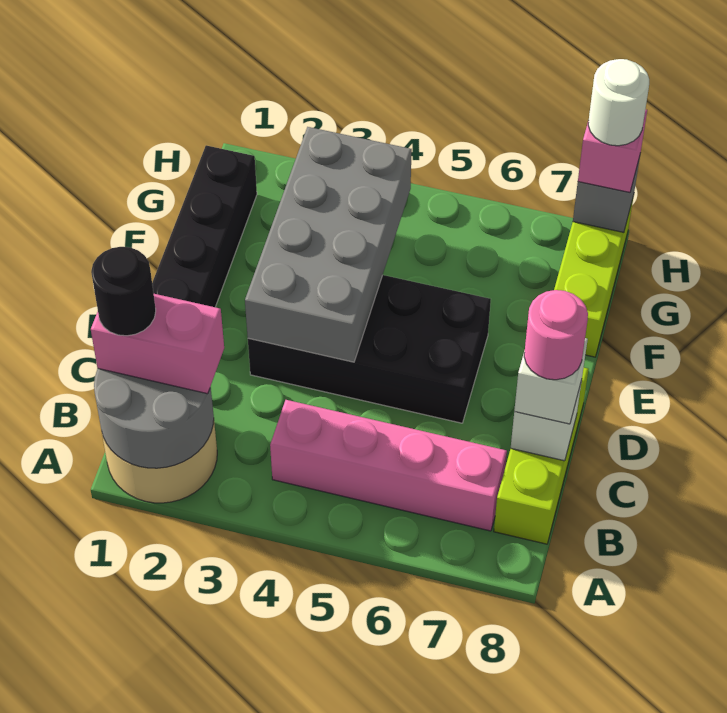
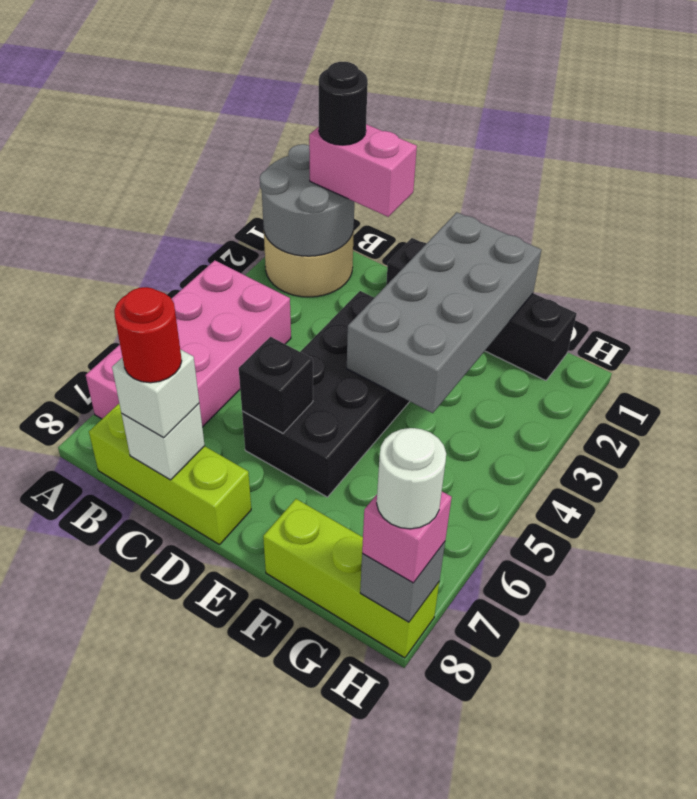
pink 1x2 brick [91,294,224,394] -> pink 1x2 brick turned to [309,124,417,217]
pink 1x4 brick [270,400,507,531] -> pink 2x4 brick [86,260,291,427]
pink 1x1 round brick [524,290,588,380] -> red 1x1 round brick [114,287,182,383]
grey 2x4 brick [245,127,412,362] -> grey 2x4 brick turned to [347,212,541,413]
none -> black 1x1 brick [239,337,313,433]

